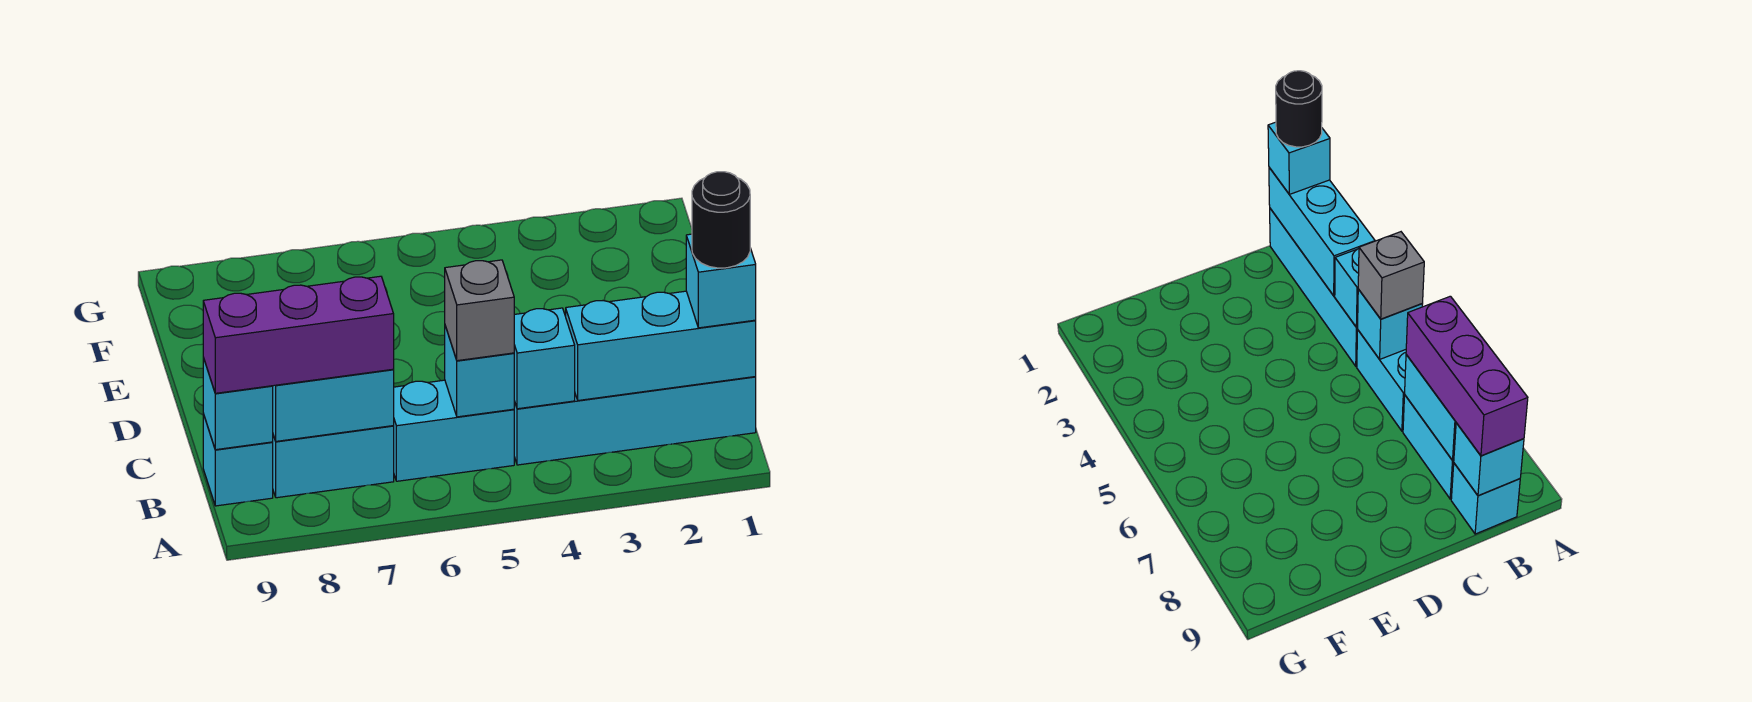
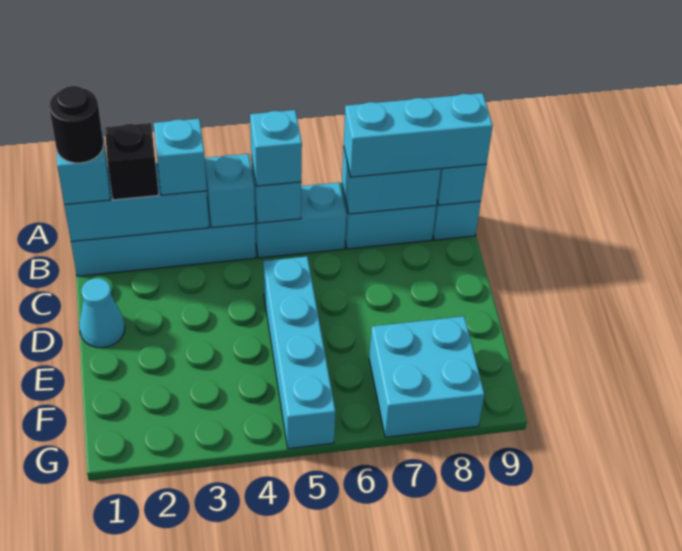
none -> black 1x1 brick [105,123,159,200]
none -> cyan 1x1 brick [154,119,207,195]
grey 1x1 brick [445,260,514,361] -> cyan 1x1 brick [250,110,302,186]
purple 1x3 brick [203,276,394,393] -> cyan 1x3 brick [344,93,493,177]
none -> cyan 1x1 cone [79,278,125,348]
none -> cyan 1x4 brick [263,257,336,449]
none -> cyan 2x2 brick [369,316,484,437]

